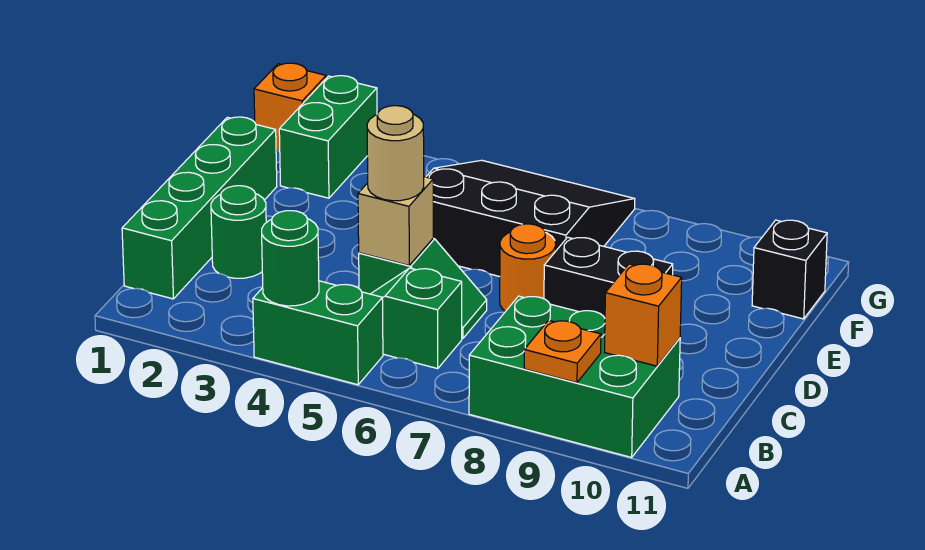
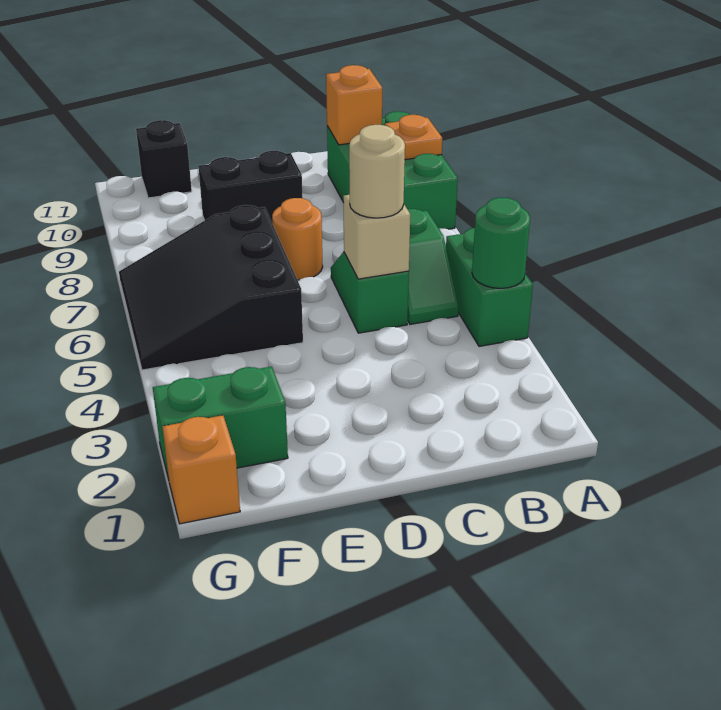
green 1x4 brick [122,117,277,299] -> none
green 1x1 round brick [211,186,266,278] -> none
black 1x2 brick [544,237,673,318] -> black 1x2 brick turned to [198,151,303,224]

